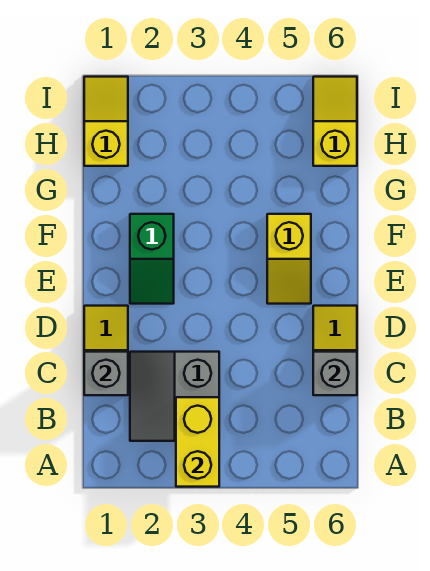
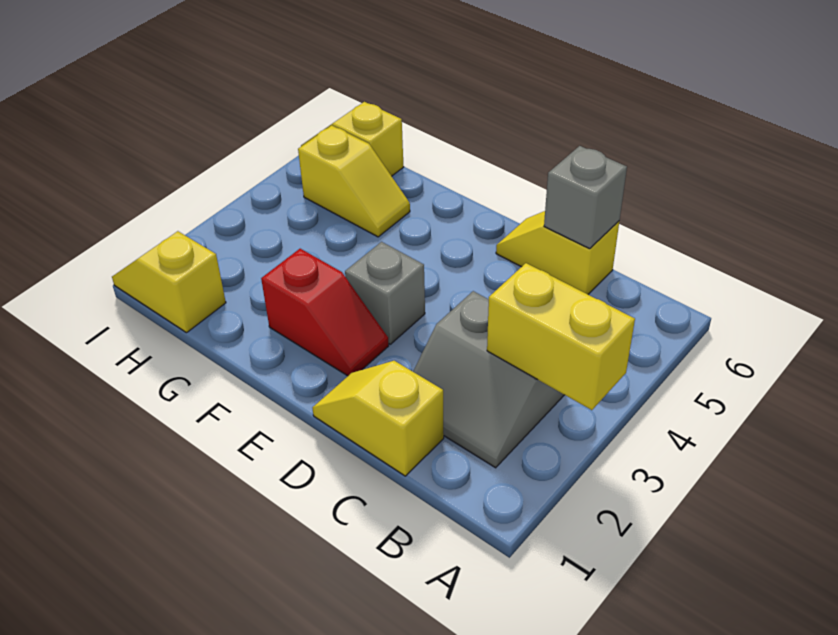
grey 1x1 brick [84,352,128,395] -> grey 1x1 brick moved to [345,242,425,344]
green 1x2 slope [130,214,174,304] -> red 1x2 slope [261,249,389,376]
yellow 1x2 slope [267,214,311,304] -> yellow 1x2 slope moved to [298,125,410,237]

